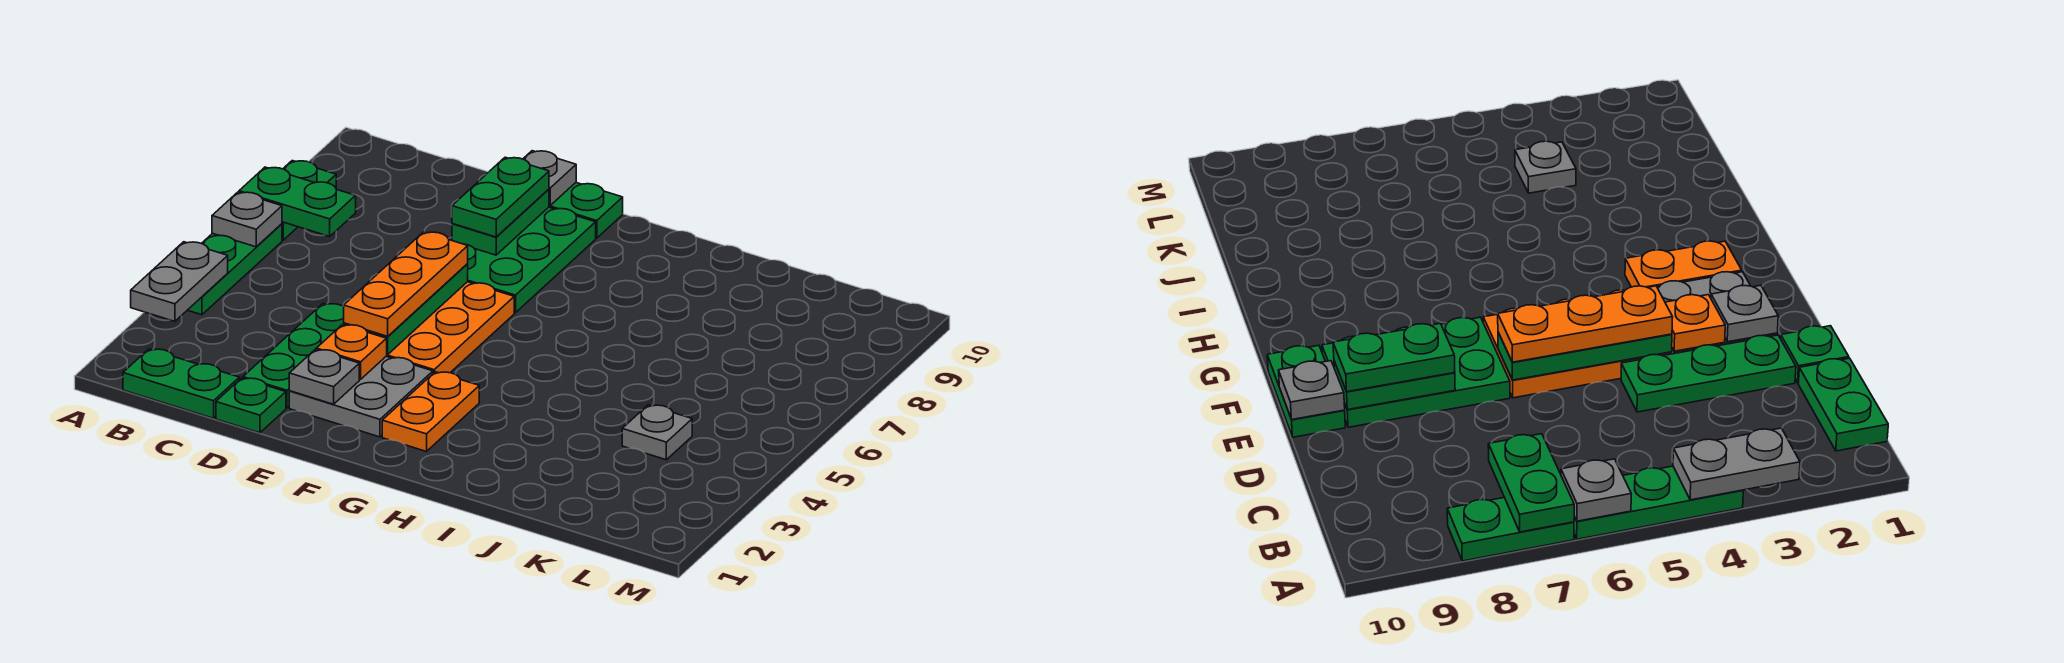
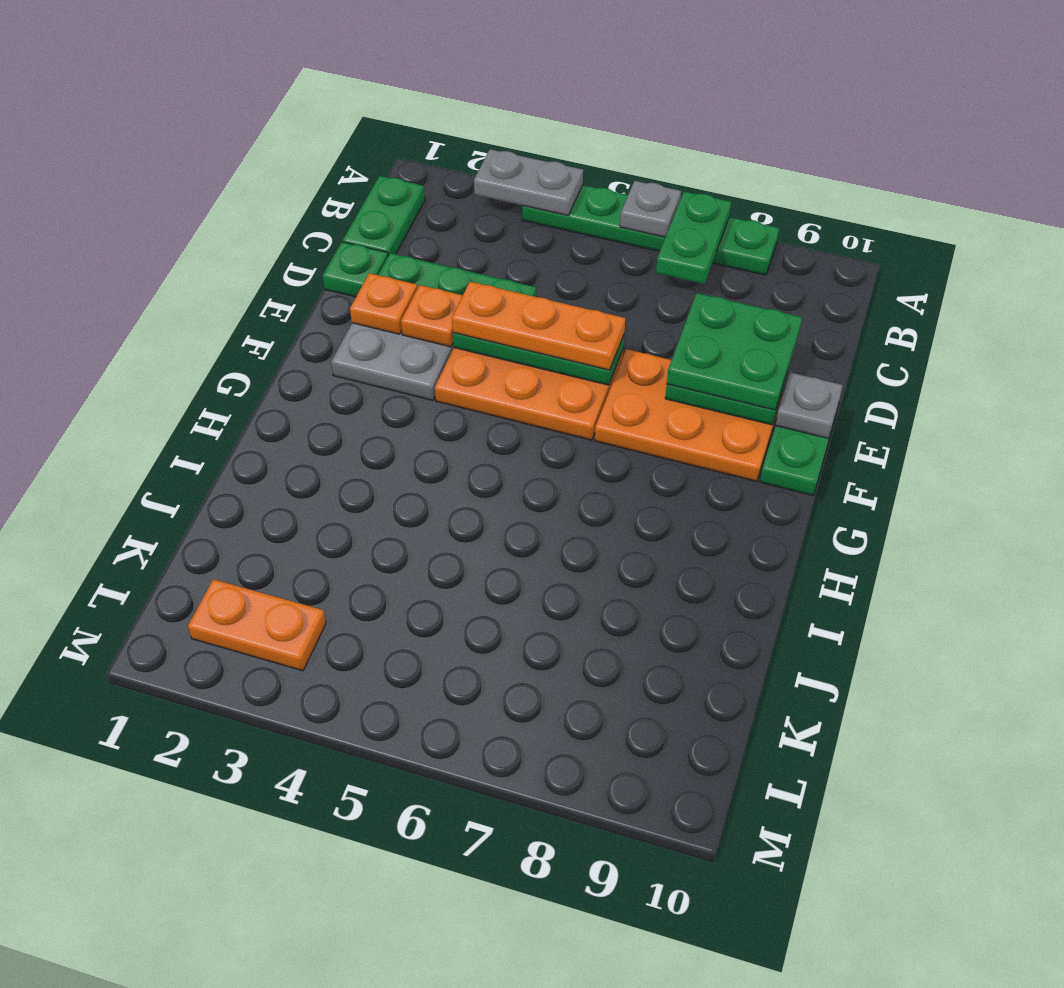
grey 1x1 plate [289,349,359,404] -> orange 1x1 plate [350,273,417,334]
green 2x3 plate [465,207,596,313] -> orange 2x3 plate [595,349,784,481]
green 1x2 plate [452,157,549,237] -> green 2x2 plate [667,293,802,410]
orange 1x2 plate [382,372,479,452] -> orange 1x2 plate moved to [188,579,326,671]
grey 1x1 plate [622,405,692,460] -> none

